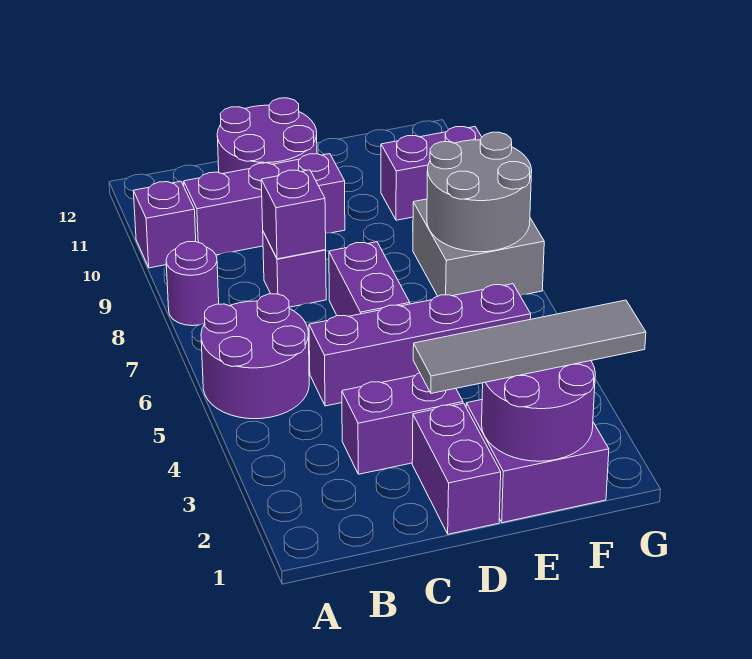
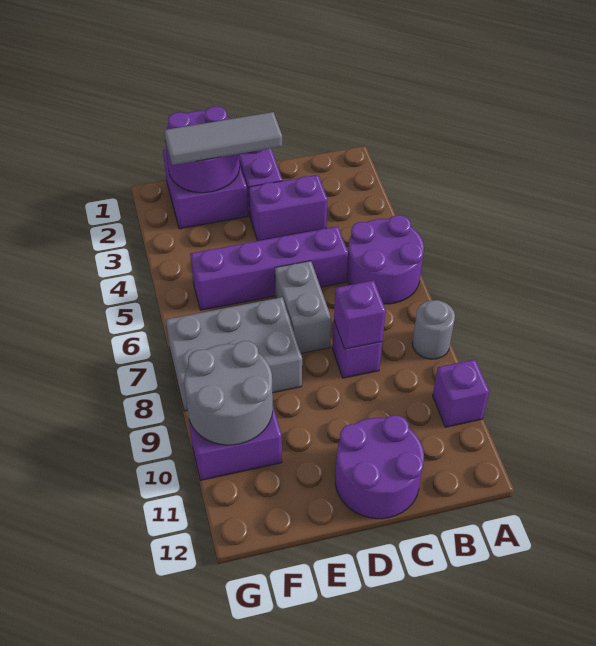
purple 1x1 round brick [166,241,219,326] -> grey 1x1 round brick [412,300,455,359]
purple 1x3 brick [184,154,345,255] -> none
grey 1x4 tile [413,300,646,393] -> grey 1x3 tile [164,112,282,165]
purple 1x2 brick [329,242,410,316] -> grey 1x2 brick [275,261,331,353]
grey 2x2 brick [413,199,544,296] -> grey 2x3 brick [166,297,302,411]
grey 2x2 round brick [427,132,532,252] -> grey 2x2 round brick moved to [184,341,273,445]

